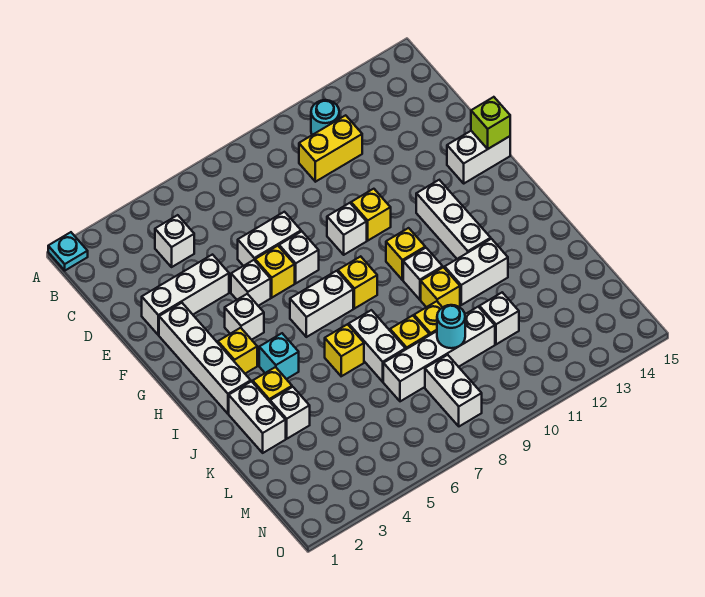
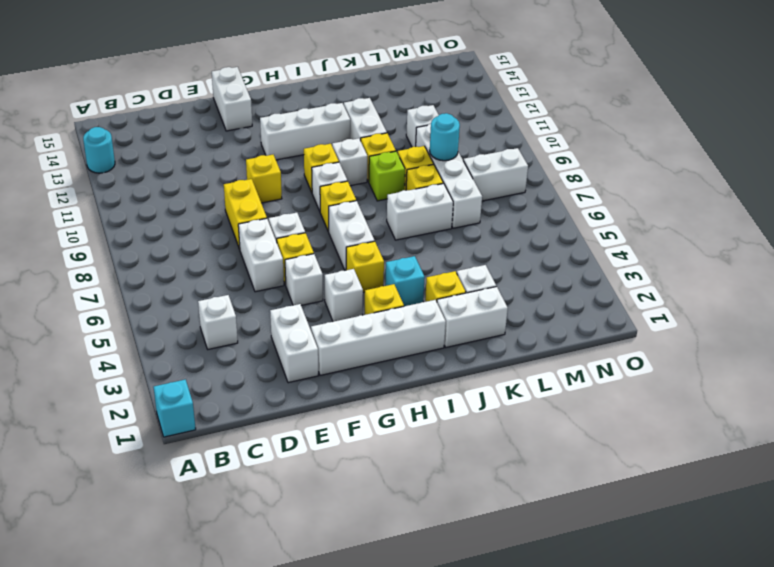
cyan 1x1 plate [48,232,88,270] -> cyan 1x1 brick [154,379,196,437]
cyan 1x1 round brick [311,100,339,135] -> cyan 1x1 round brick moved to [83,127,115,173]
yellow 1x2 brick [299,115,362,182] -> yellow 1x2 brick moved to [224,179,267,249]
white 1x3 brick [142,255,229,335] -> white 1x2 brick [270,304,318,383]
white 1x1 brick [327,203,367,255] -> white 1x1 brick moved to [312,162,347,211]
lime 1x1 brick [471,97,510,149] -> lime 1x1 brick moved to [369,151,405,201]
yellow 1x1 brick [325,324,364,376] -> yellow 1x1 brick moved to [346,241,384,292]

